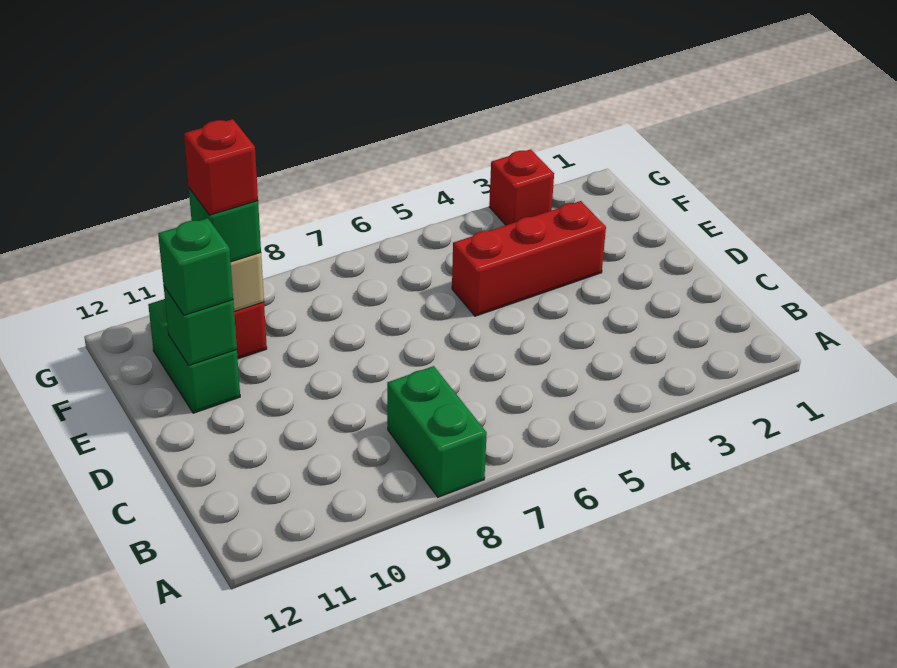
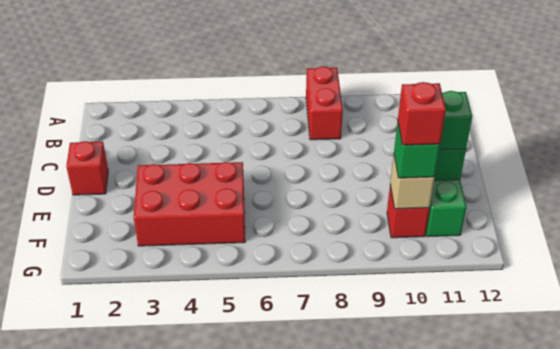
green 1x2 brick [387,366,487,497] -> red 1x2 brick [306,66,343,140]
red 1x3 brick [452,201,606,316] -> red 2x3 brick [134,162,245,246]
red 1x1 brick [489,149,554,225] -> red 1x1 brick moved to [66,141,108,195]

